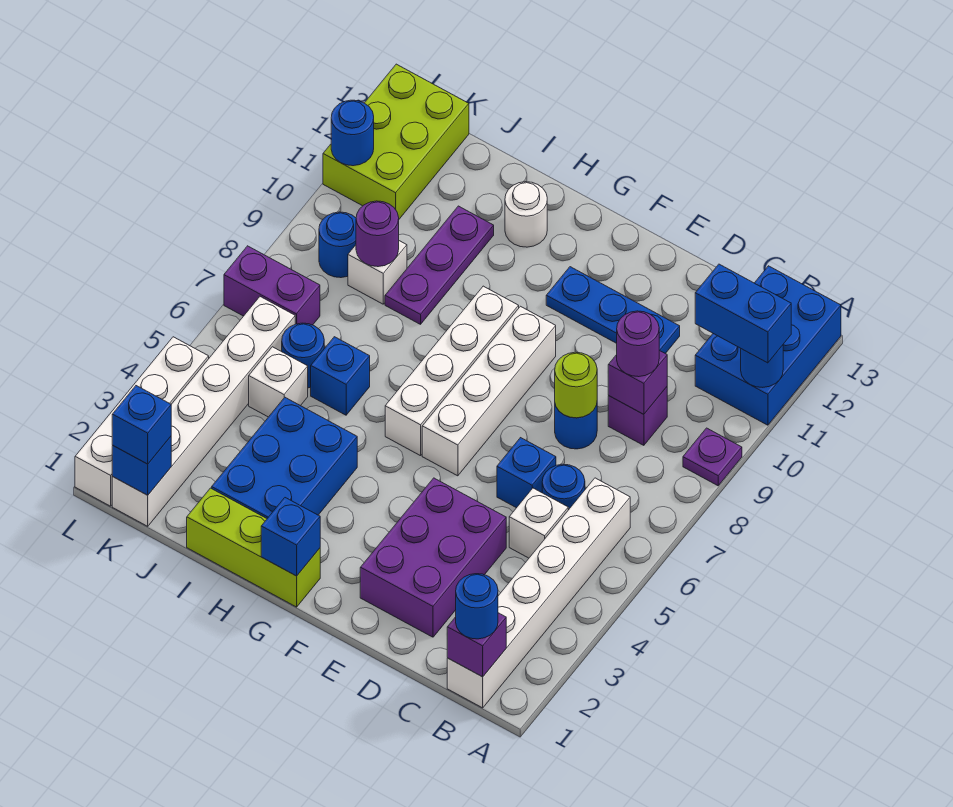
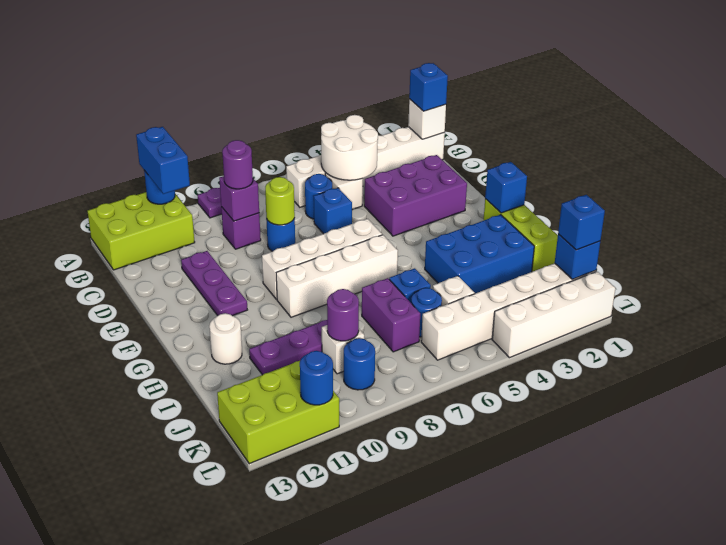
blue 2x3 brick [695,266,841,425] -> lime 2x3 brick [87,192,195,270]
purple 1x1 brick [447,613,506,677] -> white 1x1 brick [408,99,446,139]
blue 1x1 round brick [456,574,498,639] -> blue 1x1 brick [409,63,448,111]
none -> white 2x2 round brick [321,115,378,180]
blue 1x3 plate [546,267,680,354] -> purple 1x3 plate [181,251,247,316]
purple 1x2 brick [224,246,320,325] -> purple 1x2 brick moved to [362,278,420,352]

